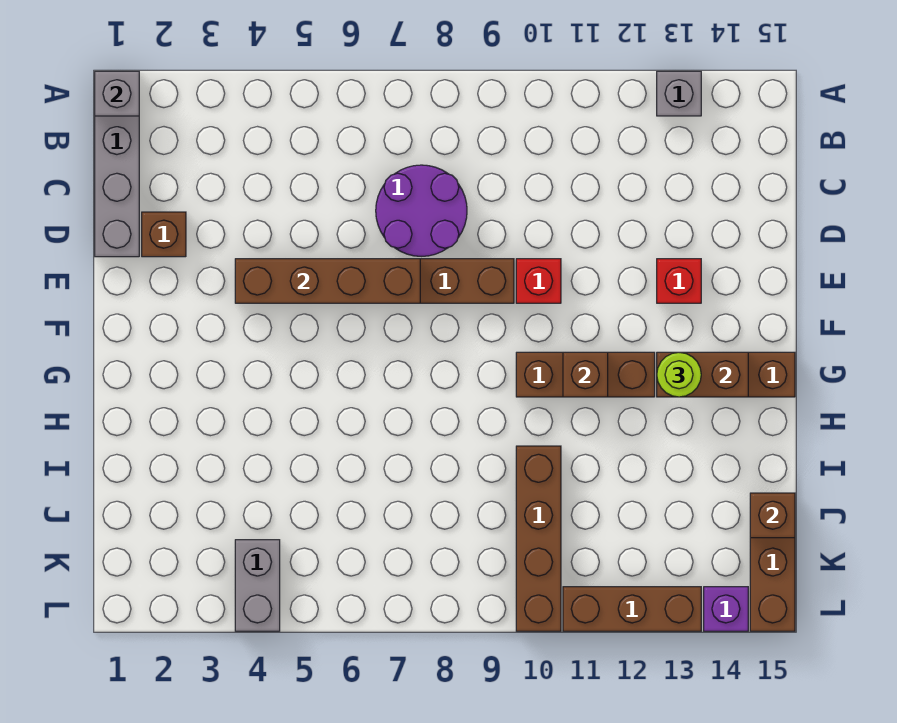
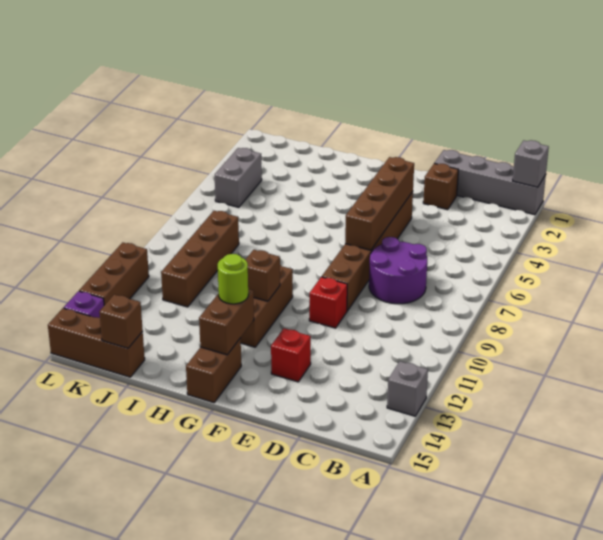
brown 1x4 brick [516,446,561,631] -> brown 1x4 brick turned to [161,211,239,307]
grey 1x2 brick [235,540,280,631] -> grey 1x2 brick turned to [215,148,262,207]

